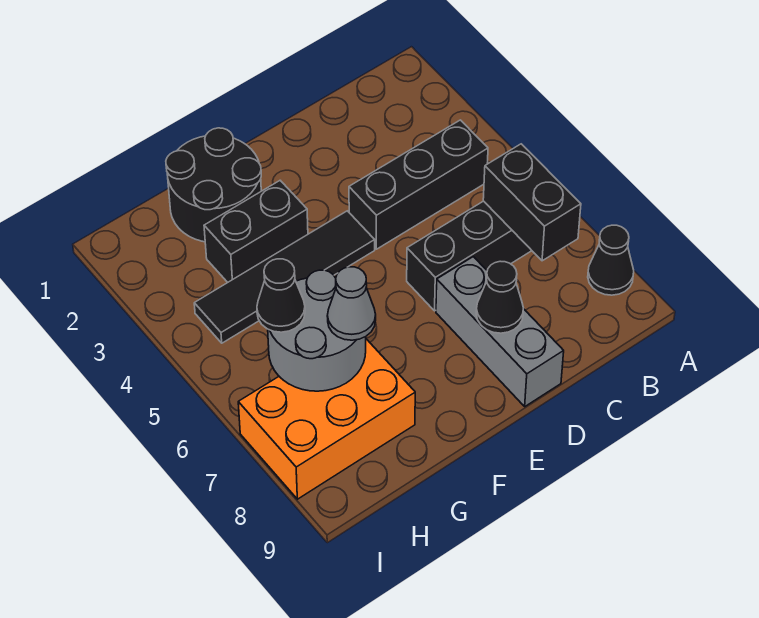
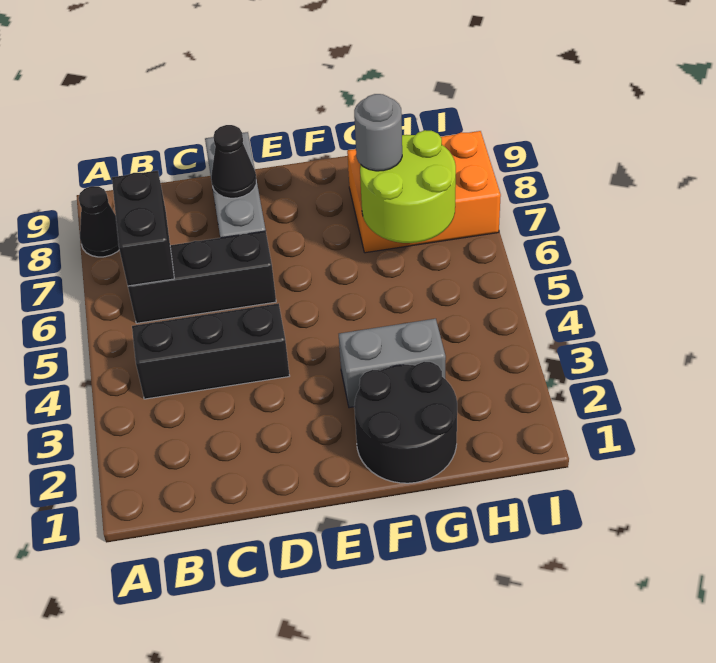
black 1x4 tile [194,211,375,343] -> none
black 1x2 brick [204,181,308,282] -> grey 1x2 brick [339,319,446,408]
grey 2x2 round brick [268,270,366,391] -> lime 2x2 round brick [360,130,456,243]
grey 1x1 cone [327,267,376,340] -> grey 1x1 round brick [354,94,402,171]
black 1x1 cone [257,259,305,332] -> none

